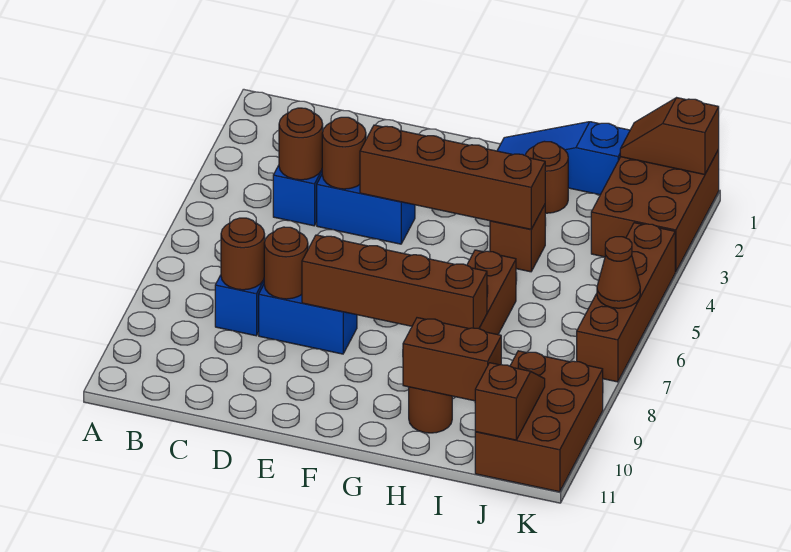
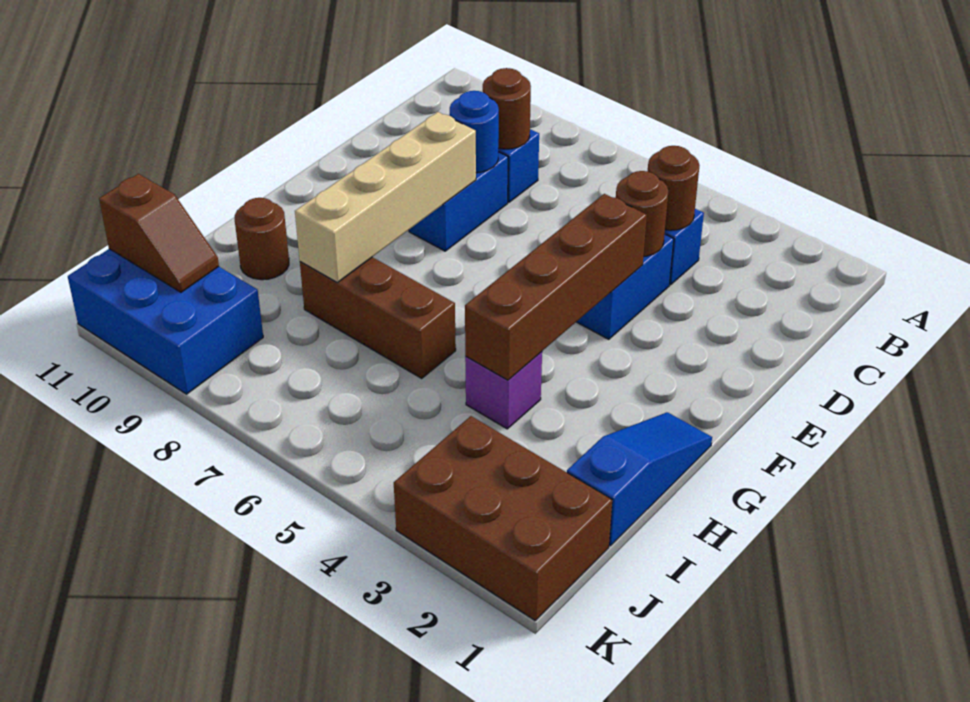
brown 1x1 round brick [264,227,308,299] -> blue 1x1 round brick [450,91,499,173]
brown 1x4 brick [302,235,487,329] -> tan 1x4 brick [295,112,476,282]
brown 1x1 round brick [525,141,568,213] -> none
brown 1x1 brick [490,205,545,272] -> purple 1x1 brick [465,352,542,429]
brown 1x2 brick [403,318,501,401] -> none
brown 1x2 slope [620,98,719,175] -> none
brown 2x3 brick [475,351,603,492] -> blue 2x3 brick [68,249,263,394]
brown 1x4 brick [577,223,675,382] -> none
brown 1x1 cone [597,237,640,308] -> none

